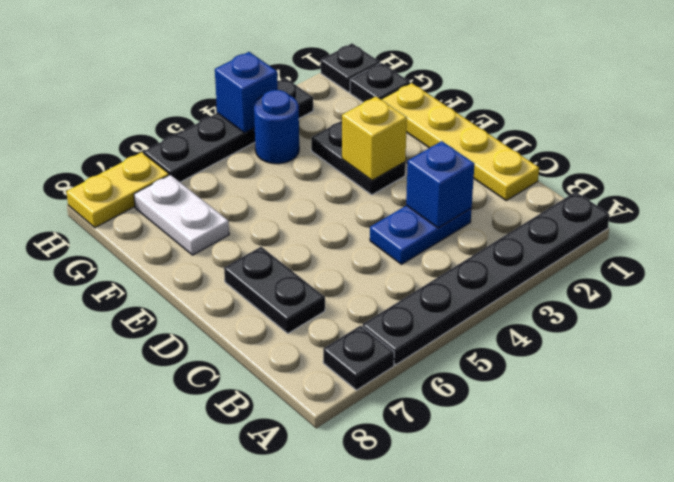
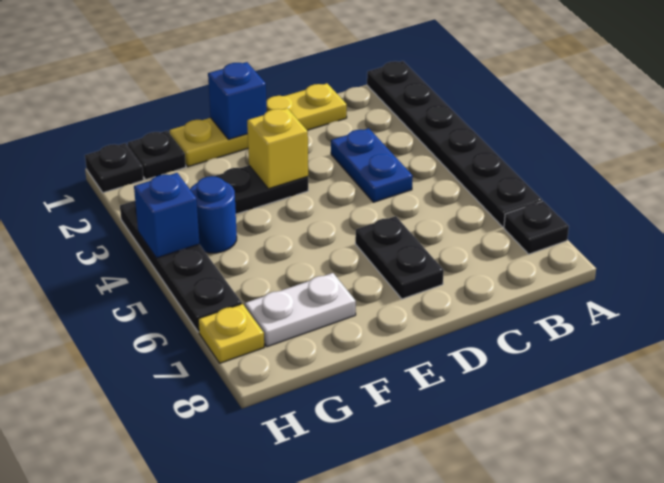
blue 1x1 brick [406,141,474,228] -> blue 1x1 brick moved to [208,62,267,139]
black 1x2 plate [224,247,325,333] -> black 1x2 plate turned to [355,216,444,299]
yellow 1x2 plate [66,152,169,228] -> yellow 1x1 plate [198,304,264,363]

